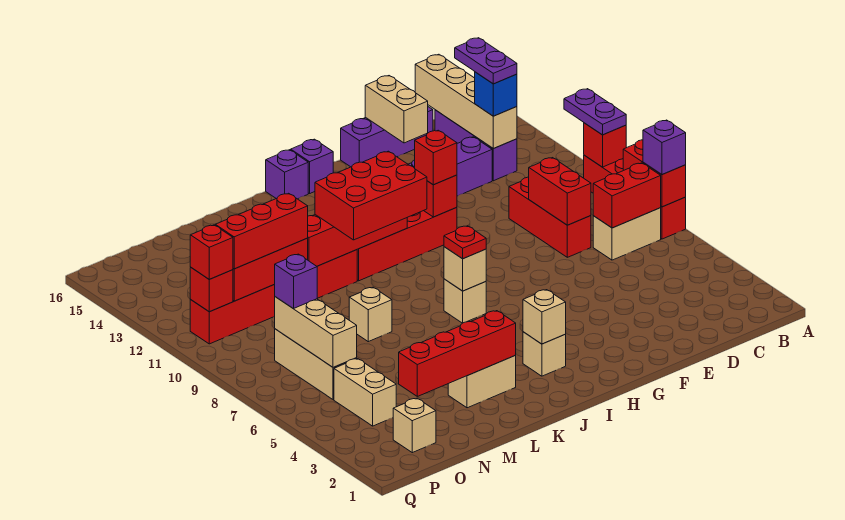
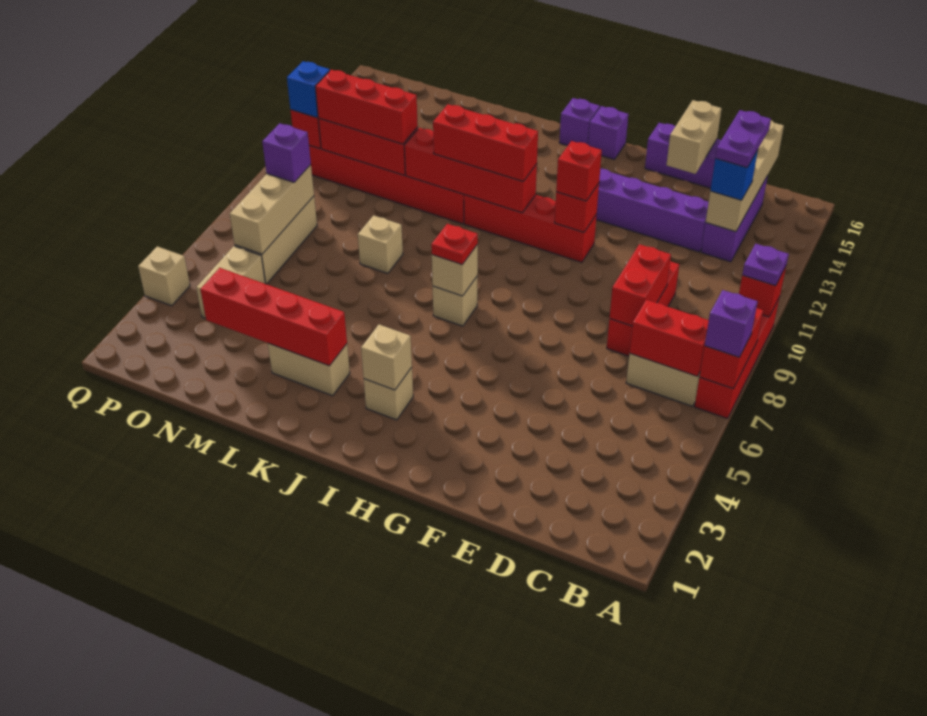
purple 1x2 plate [564,89,626,135] -> purple 1x1 plate [742,244,789,286]
red 2x3 brick [315,151,427,240] -> red 1x3 brick [433,104,538,181]
tan 1x1 brick [393,398,436,453] -> tan 1x1 brick moved to [138,246,190,306]
red 1x1 brick [190,225,233,279] -> blue 1x1 brick [287,61,330,118]

